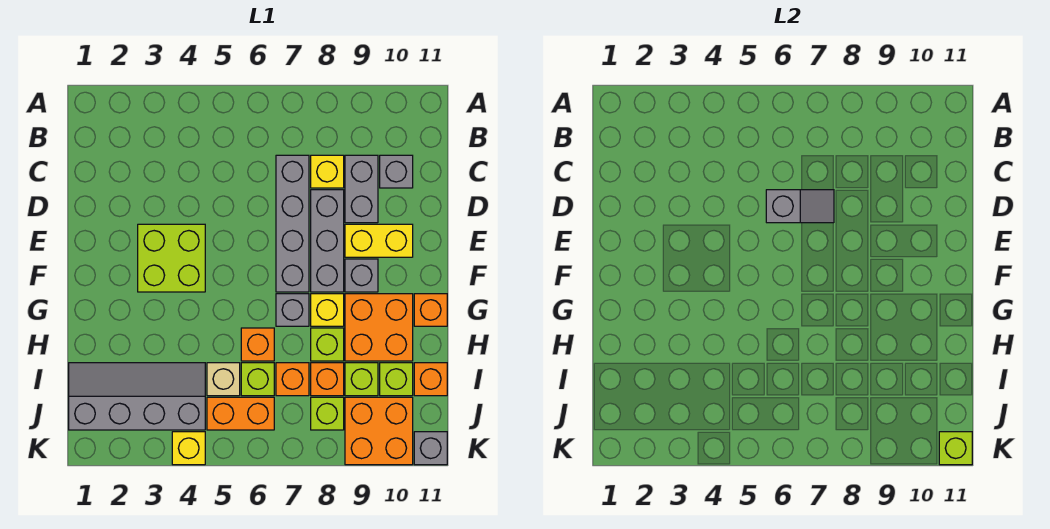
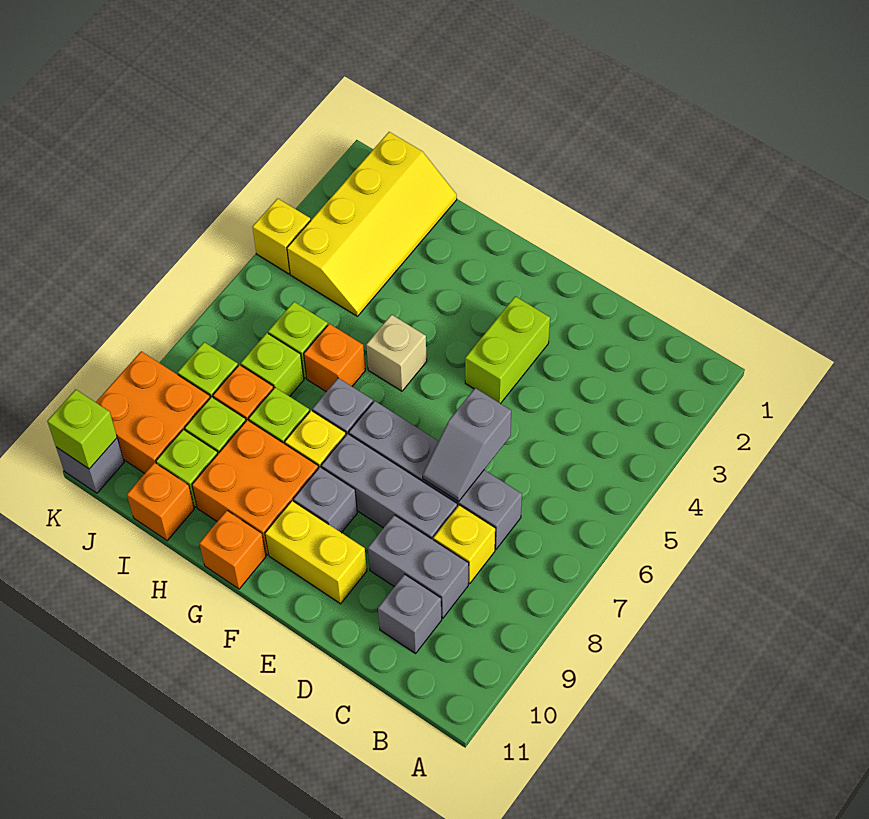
lime 2x2 brick [138,224,205,292] -> lime 1x2 brick [465,296,550,404]
yellow 1x2 brick [345,224,413,257] -> yellow 1x2 brick turned to [265,501,367,604]
grey 2x4 slope [69,363,205,430] -> yellow 2x4 slope [287,132,457,316]
tan 1x1 brick [207,363,240,396] -> tan 1x1 brick moved to [366,315,427,391]
orange 1x1 brick [276,363,309,396] -> lime 1x1 brick [241,333,304,396]
orange 1x2 brick [207,397,274,430] -> none

